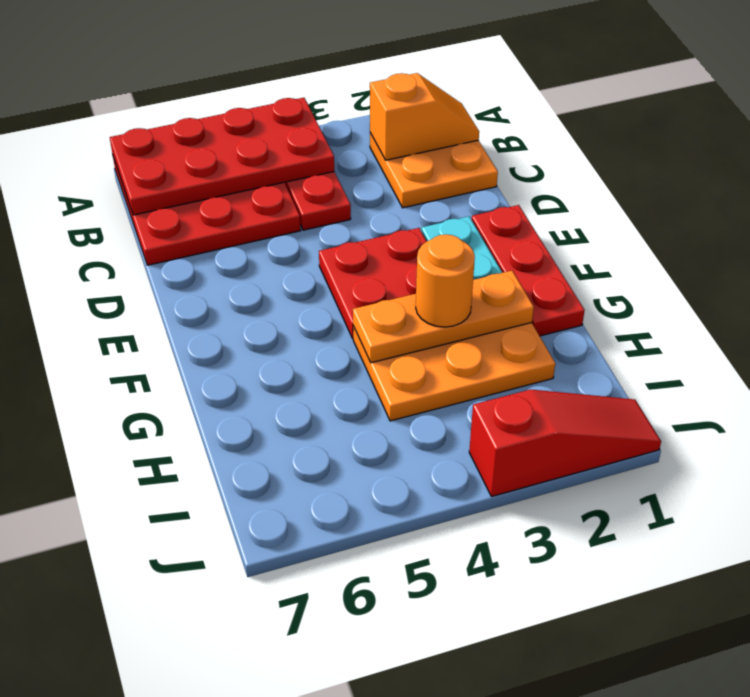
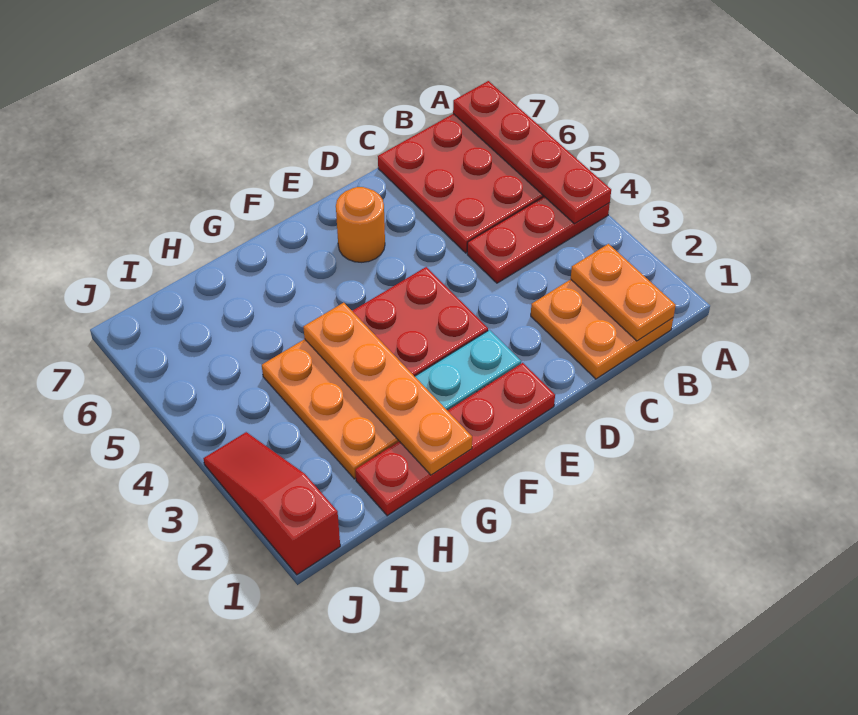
red 2x4 plate [110,98,334,215] -> red 1x4 plate [453,81,611,224]
orange 1x2 slope [370,73,479,160] -> orange 1x2 plate [571,244,676,341]
red 1x3 plate [472,205,585,336] -> red 1x4 plate [355,363,555,516]
orange 1x3 plate [353,271,534,363] -> orange 1x4 plate [303,302,472,475]
orange 1x1 round brick [416,235,475,327] -> orange 1x1 round brick moved to [336,187,385,262]
red 1x3 slope [469,390,661,497] -> red 1x3 slope turned to [203,432,340,575]

